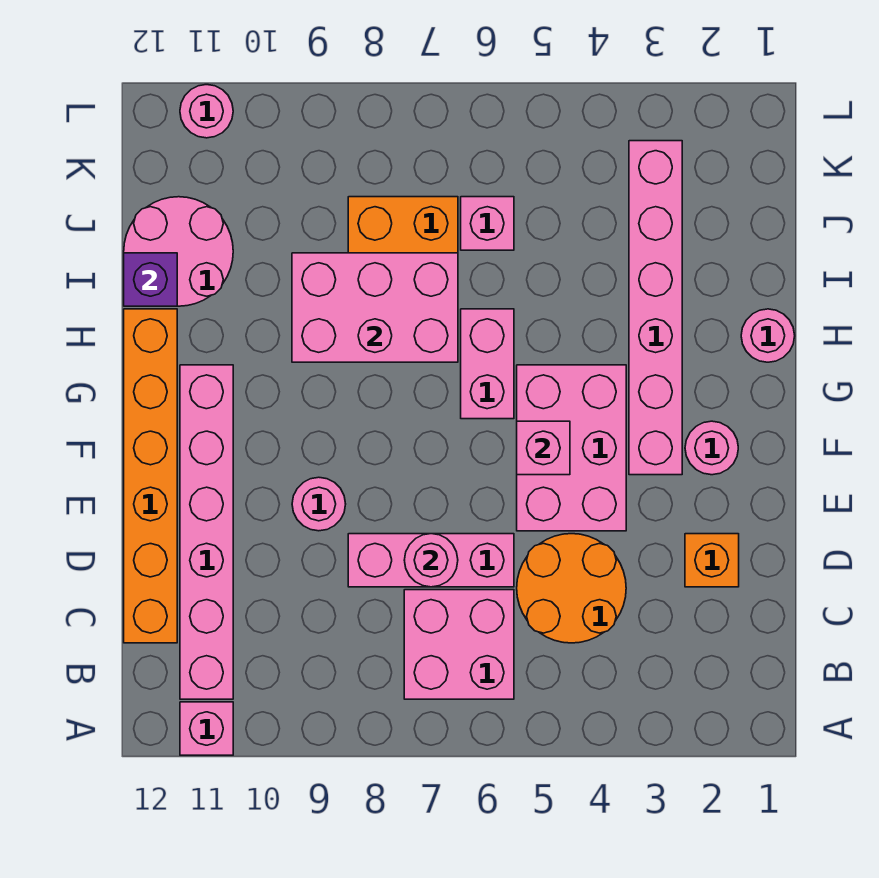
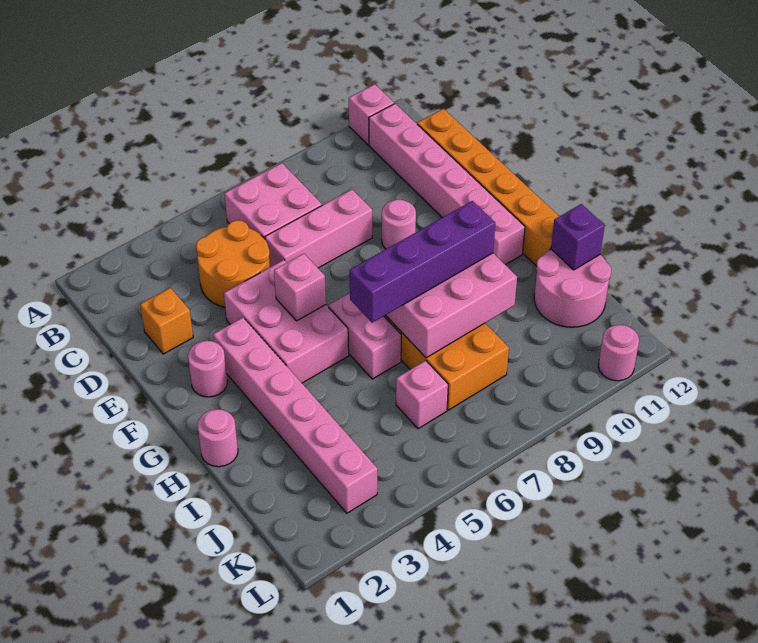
pink 1x1 round brick [404,534,458,587] -> none
none -> purple 1x4 brick [349,201,495,323]

